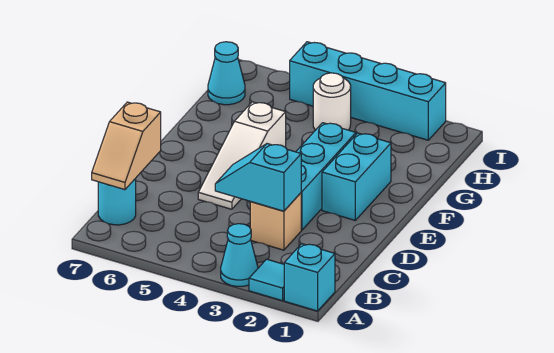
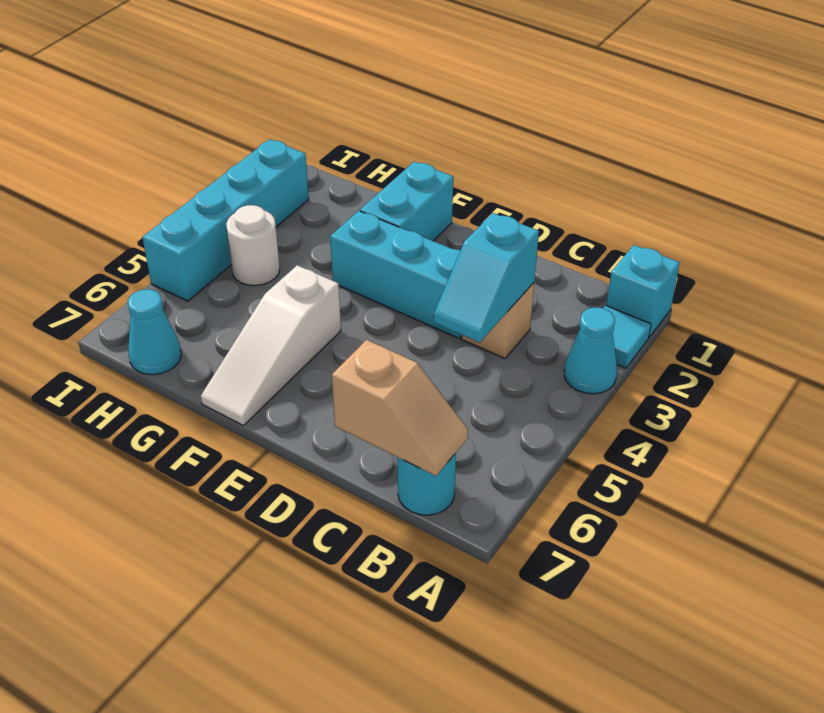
white 1x3 slope [198,102,286,209] -> white 1x3 slope turned to [201,265,341,426]
cyan 1x2 brick [322,133,391,220] -> cyan 1x2 brick turned to [360,162,453,241]

